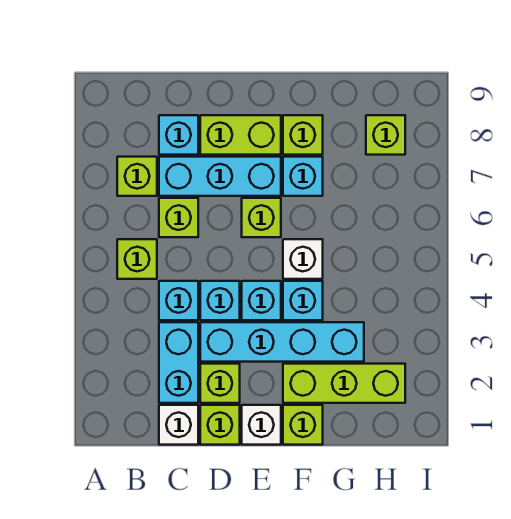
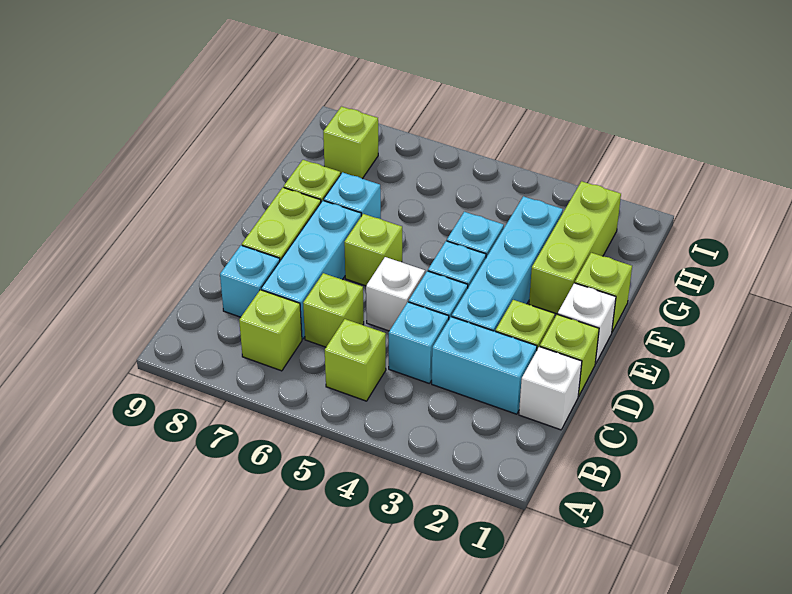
white 1x1 brick [283,239,323,279] -> white 1x1 brick moved to [366,257,425,331]

